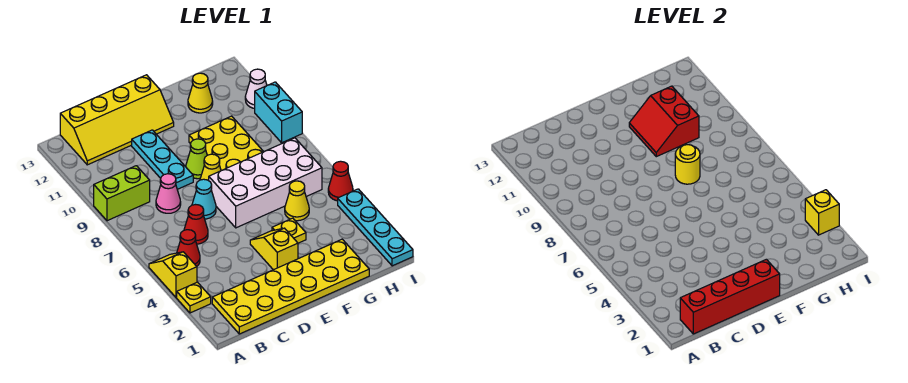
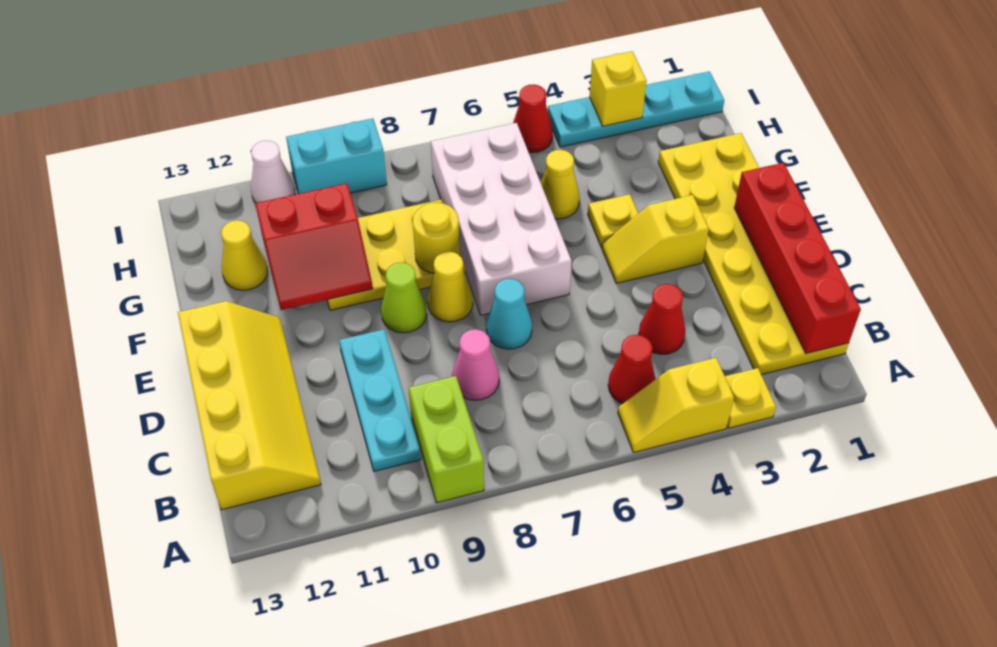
red 1x1 cone [184,205,208,244] -> red 1x1 cone moved to [639,284,685,354]
cyan 1x3 plate [132,130,193,189] -> cyan 1x3 plate turned to [339,329,421,471]

